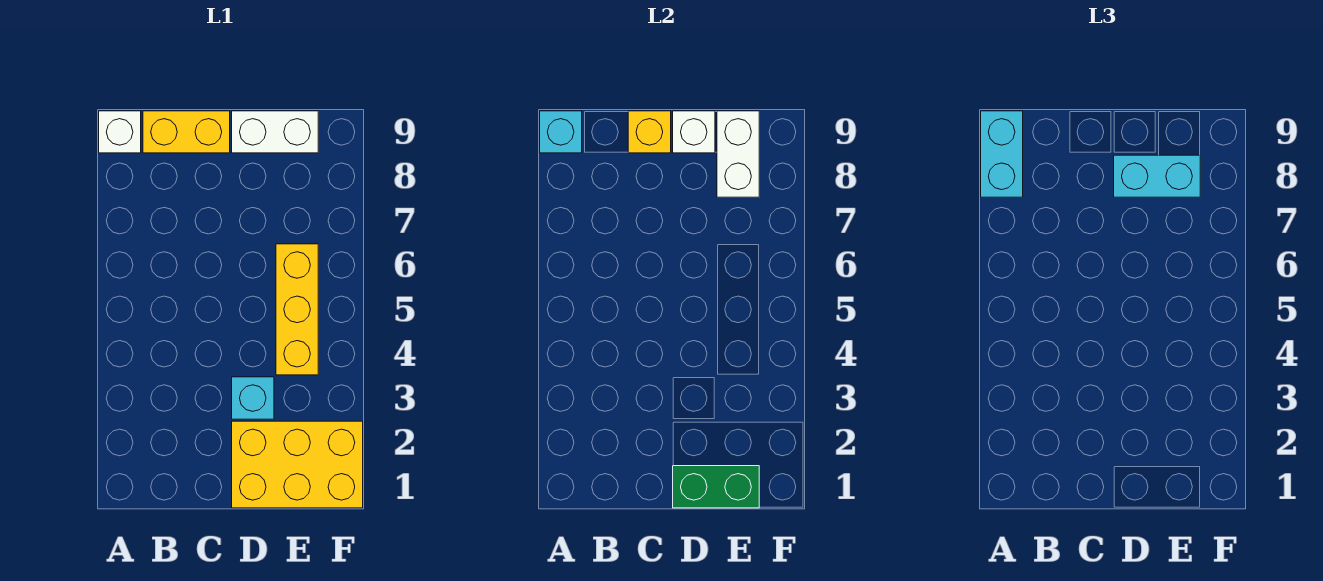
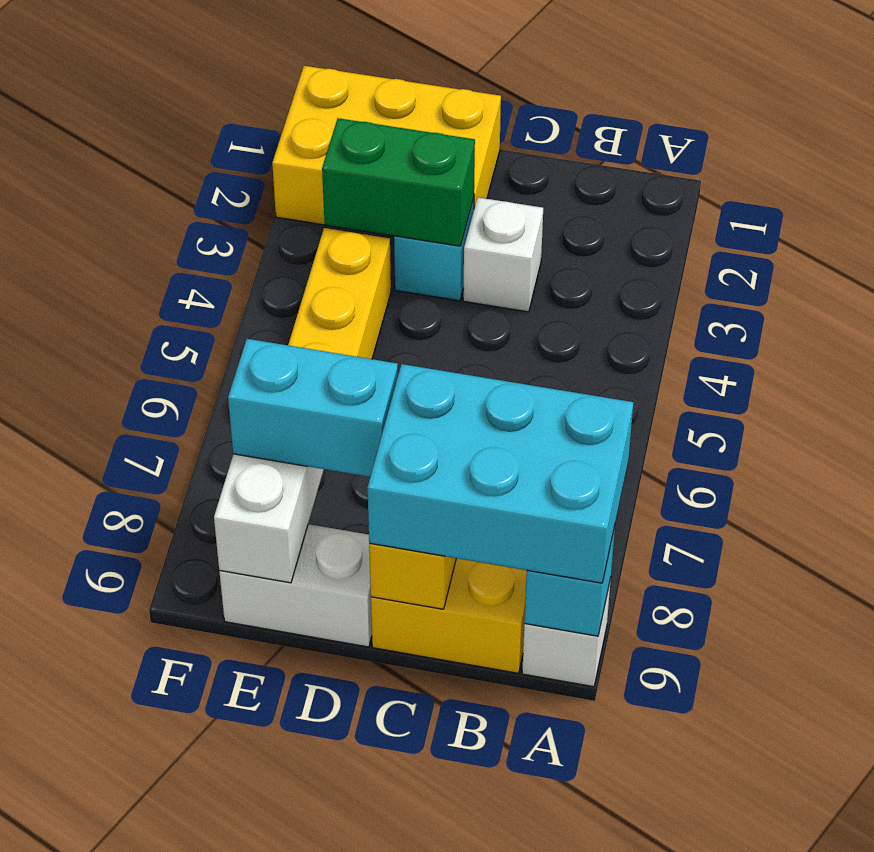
cyan 1x2 brick [981,111,1023,197] -> cyan 2x3 brick [367,364,633,583]
green 1x2 brick [673,466,759,508] -> green 1x2 brick moved to [322,118,475,246]
white 1x1 brick [673,111,715,153] -> white 1x1 brick moved to [463,197,543,312]

